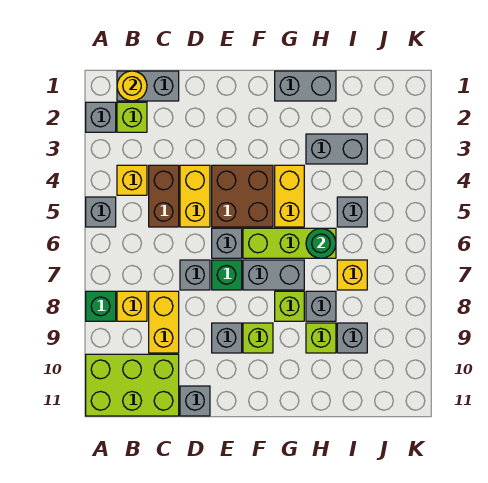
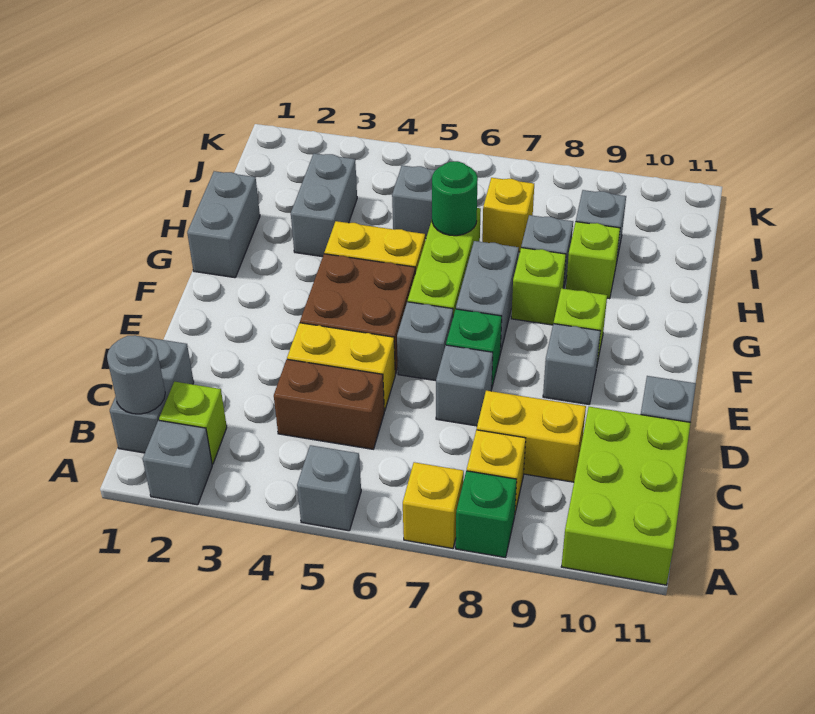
yellow 1x1 round brick [117,71,147,101] -> grey 1x1 round brick [107,335,165,414]
yellow 1x1 brick [117,165,147,195] -> yellow 1x1 brick moved to [403,462,464,548]

